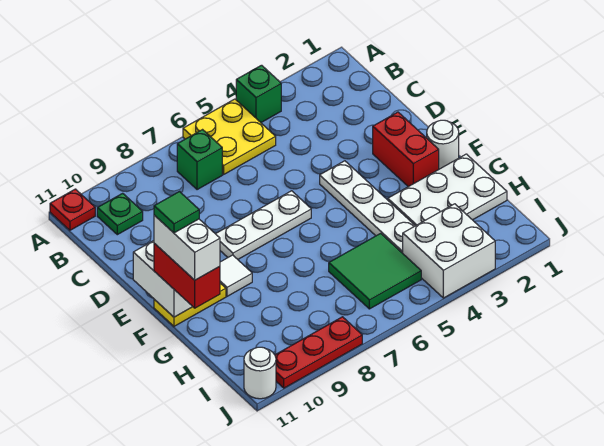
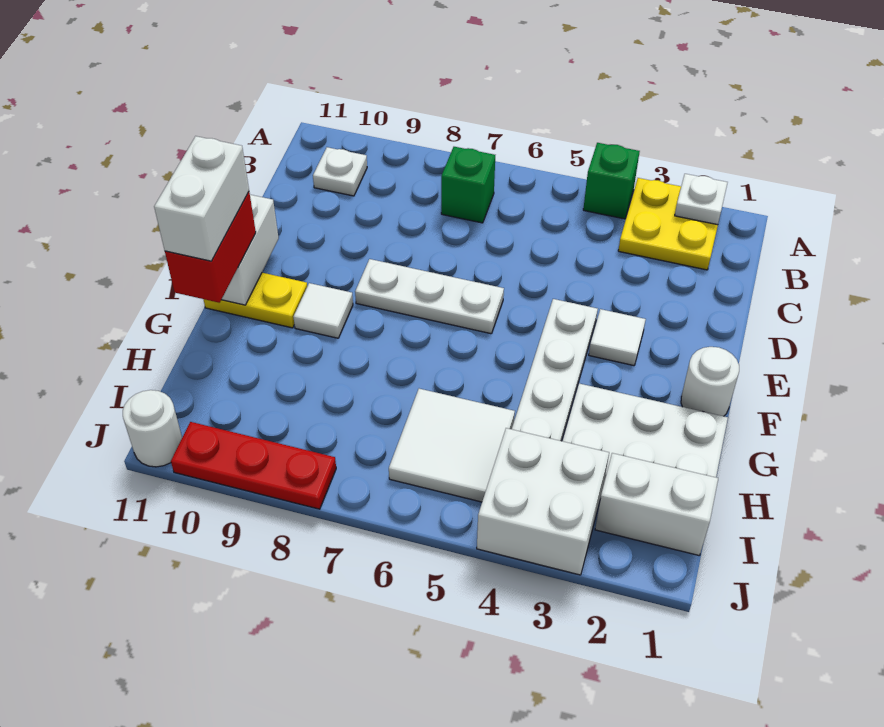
none -> white 1x1 plate [675,174,728,225]
yellow 2x2 plate [183,99,276,174] -> yellow 2x2 plate moved to [618,178,718,270]
red 1x1 plate [50,189,95,230] -> none
green 1x1 plate [97,193,143,235] -> white 1x1 plate [313,147,367,196]
red 1x2 brick [373,112,439,187] -> none
none -> white 1x1 tile [589,309,646,366]
green 1x1 tile [154,192,199,233] -> none
green 2x2 tile [329,233,421,309] -> white 2x2 tile [389,389,515,502]
none -> white 1x2 brick [595,453,718,556]

